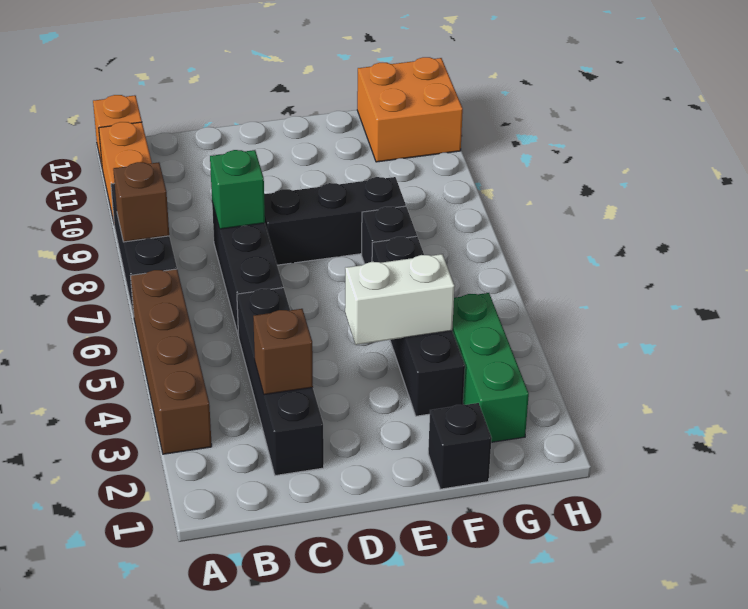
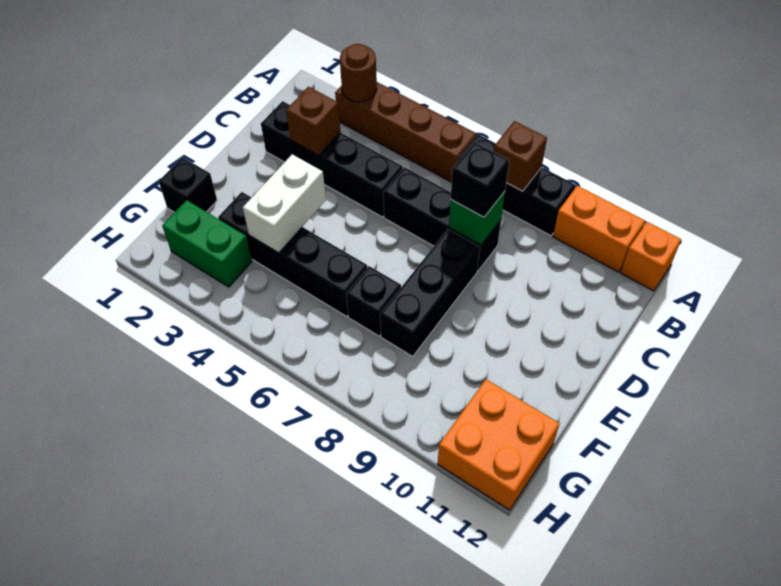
none -> brown 1x1 round brick [340,44,377,102]
none -> black 1x1 brick [451,142,509,217]
green 1x3 brick [452,293,529,442] -> green 1x2 brick [162,200,252,287]

